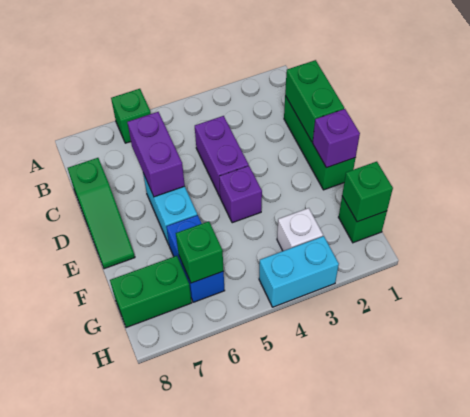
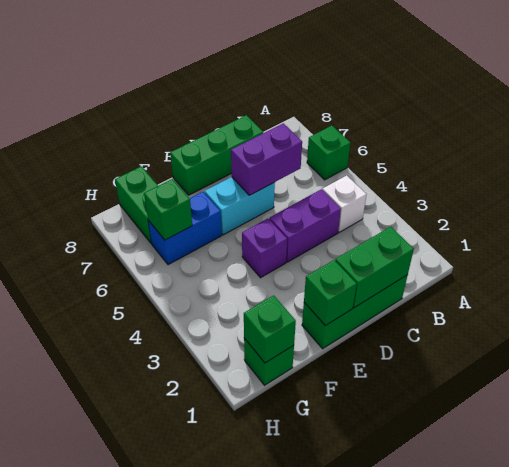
green 1x3 slope [68,158,135,269] -> green 1x3 brick [170,115,263,195]
purple 1x1 brick [313,109,360,168] -> green 1x1 brick [304,260,357,326]
white 1x1 brick [277,208,323,251] -> white 1x1 brick moved to [322,175,366,232]
cyan 1x2 brick [259,236,339,307] -> none

